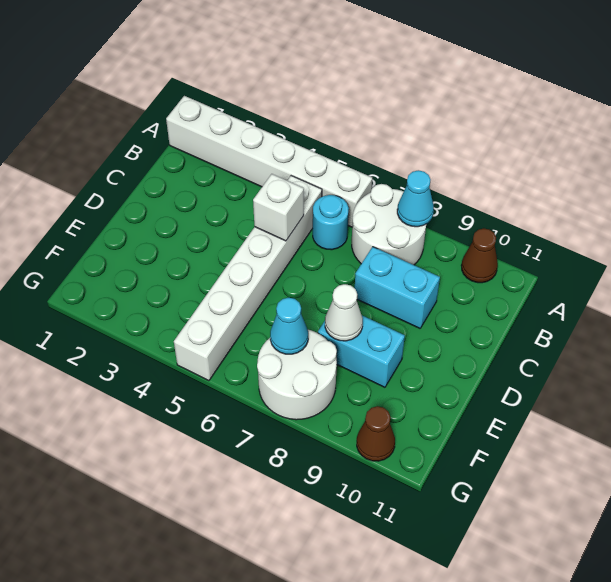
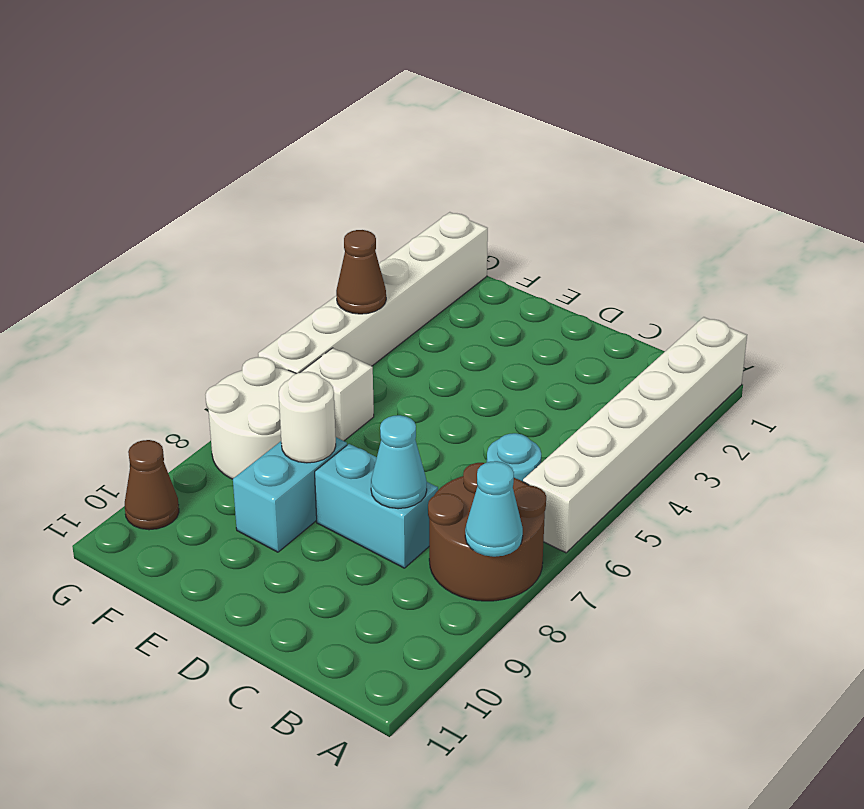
white 2x2 round brick [352,184,426,265] -> brown 2x2 round brick [428,463,546,601]
brown 1x1 cone [461,228,498,283] -> brown 1x1 cone moved to [336,230,386,314]
white 1x6 brick [174,176,322,381] -> white 1x6 brick turned to [258,212,488,373]
white 1x1 brick [253,174,304,241] -> white 1x1 brick moved to [301,348,374,441]
cyan 1x2 brick [355,247,440,328] -> cyan 1x2 brick turned to [315,444,438,568]
white 1x1 cone [325,284,363,341] -> white 1x1 round brick [279,372,336,463]
cyan 1x1 cone [270,298,308,354] -> cyan 1x1 cone moved to [371,415,427,509]

